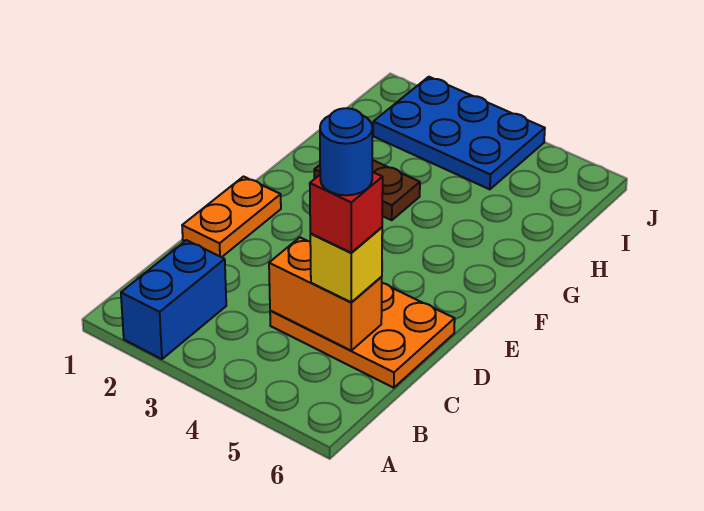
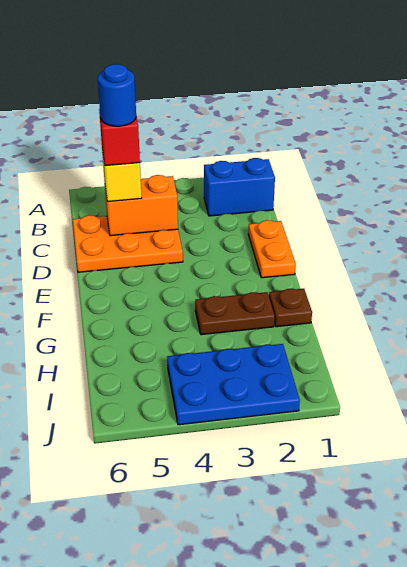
blue 1x2 brick [121,240,226,359] -> blue 1x2 brick turned to [204,158,275,216]
none -> brown 1x1 plate [269,289,312,327]

